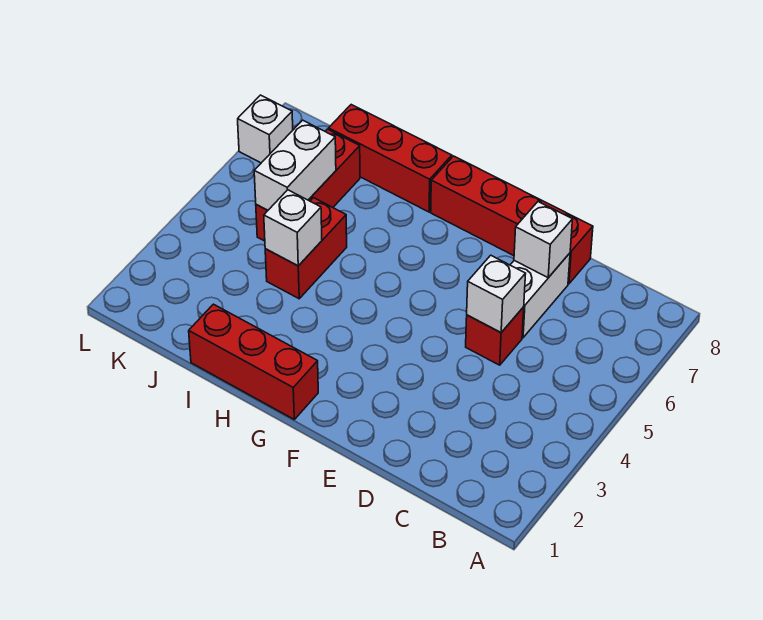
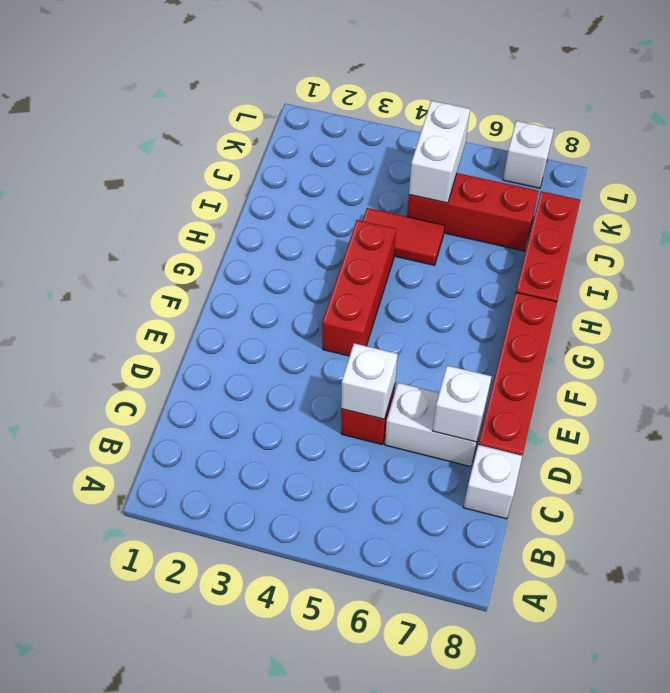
red 1x3 brick [189,304,318,419] -> red 1x3 brick moved to [322,220,396,356]
red 1x2 brick [265,198,347,299] -> red 1x2 tile [363,208,445,265]
white 1x1 brick [264,190,322,266] -> white 1x1 brick moved to [463,445,522,519]
white 1x2 brick [254,120,336,210] -> white 1x2 brick turned to [409,101,470,203]

